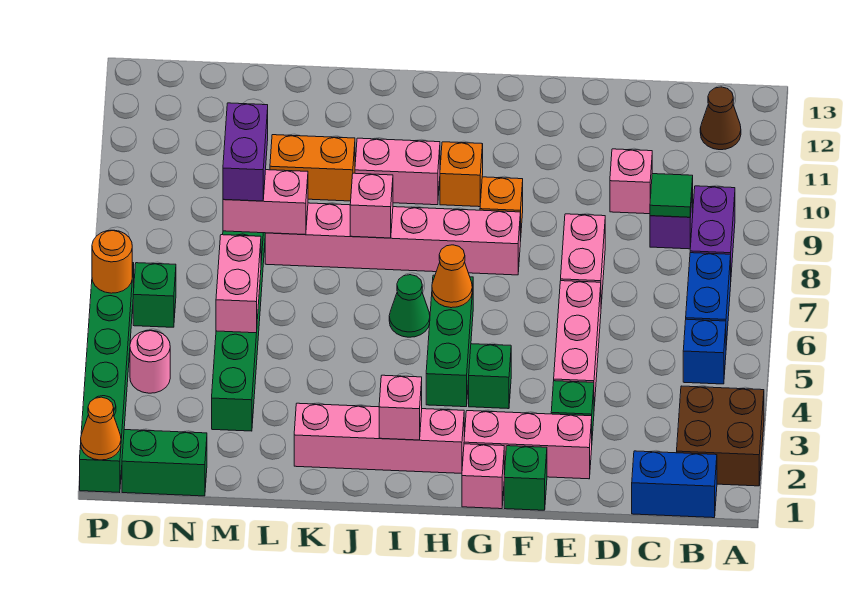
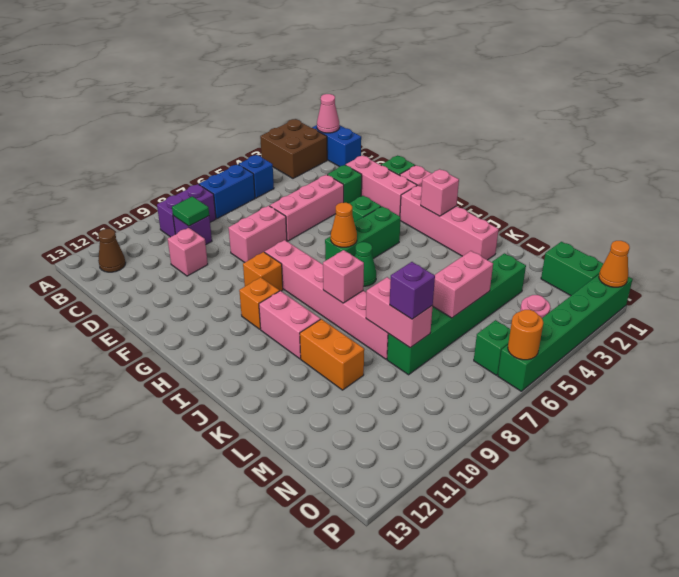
none -> pink 1x1 cone [317,94,339,133]
purple 1x2 brick [223,103,268,201] -> purple 1x1 brick [390,262,435,319]

